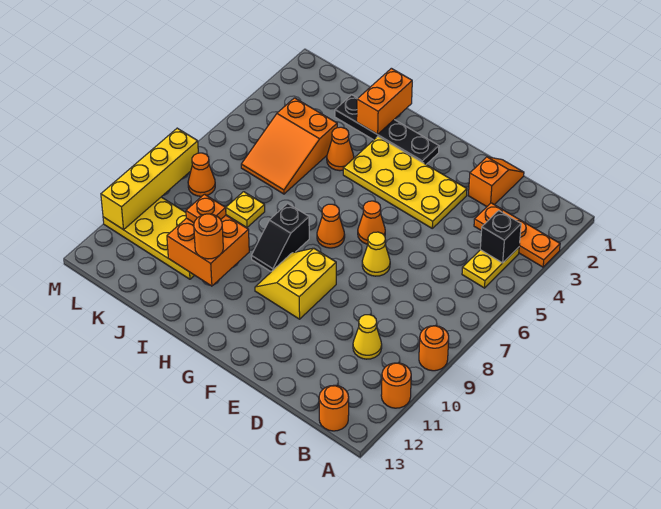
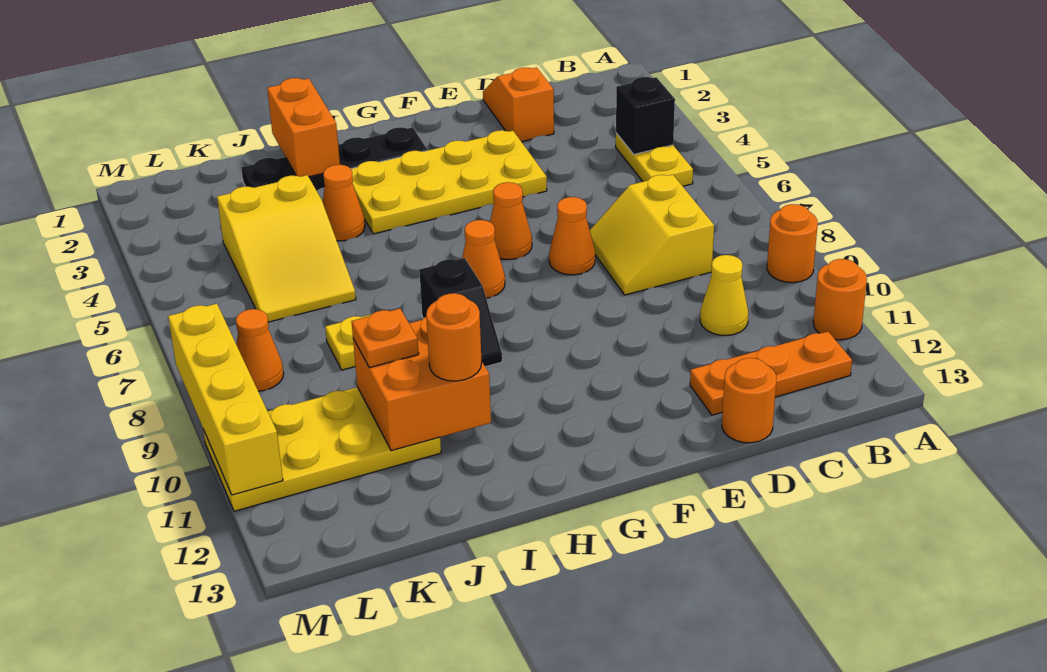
orange 1x3 plate [474,203,560,267] -> orange 1x3 plate moved to [690,331,852,415]
orange 1x1 round brick [319,385,349,431] -> orange 1x1 round brick moved to [722,358,776,443]
yellow 1x1 cone [362,232,390,276] -> orange 1x1 cone [549,197,595,275]
yellow 2x2 slope [255,248,336,319] -> yellow 2x2 slope moved to [590,174,714,295]
orange 2x3 slope [241,98,337,194] -> yellow 2x3 slope [217,175,356,322]

